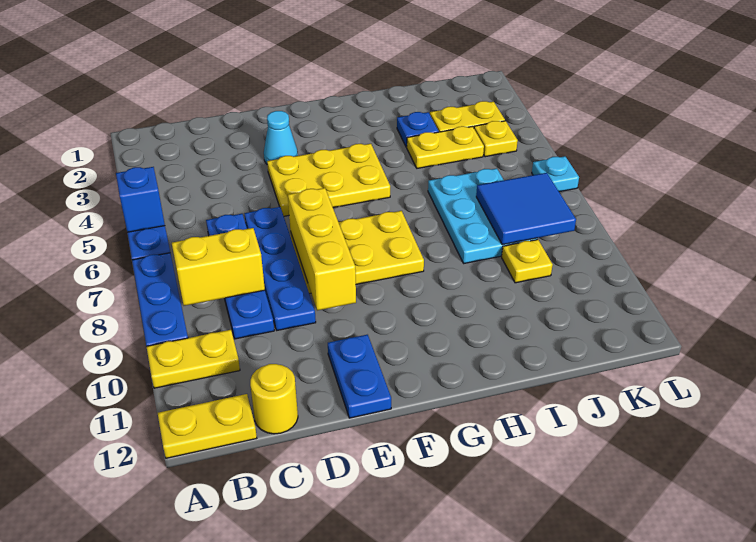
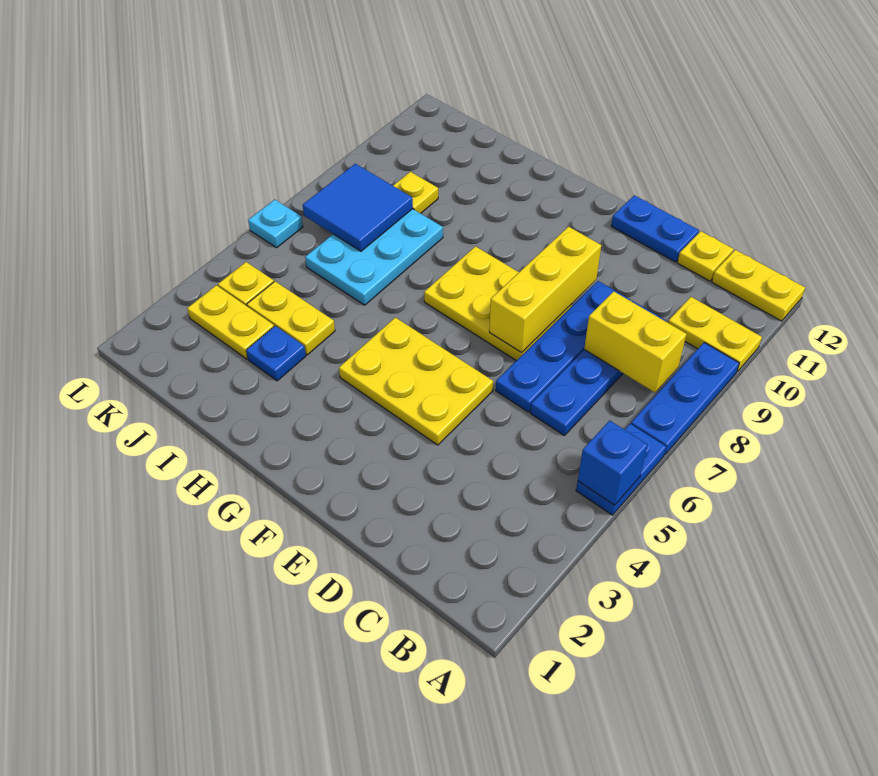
yellow 1x1 round brick [250,364,298,434] -> yellow 1x1 plate [677,231,733,281]
cyan 1x1 cone [264,111,298,164] -> none
blue 1x2 plate [328,335,391,418] -> blue 1x2 plate turned to [611,195,699,262]

